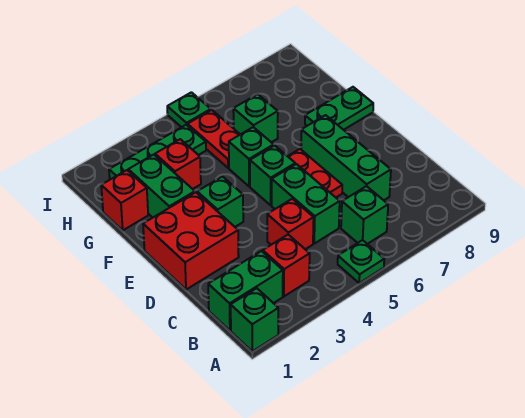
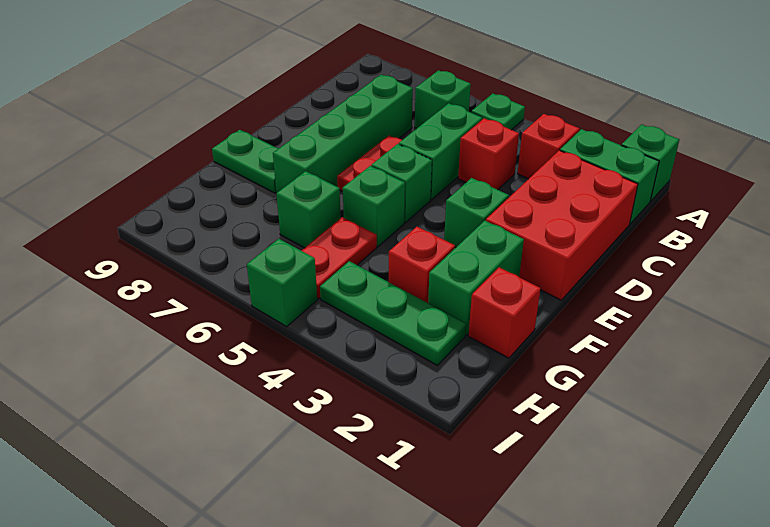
green 1x3 brick [301,115,391,200] -> green 1x4 brick [273,75,413,193]
red 2x2 brick [143,192,239,290] -> red 2x3 brick [486,150,638,300]
green 1x1 plate [167,92,211,127] -> green 1x1 brick [247,239,317,327]

